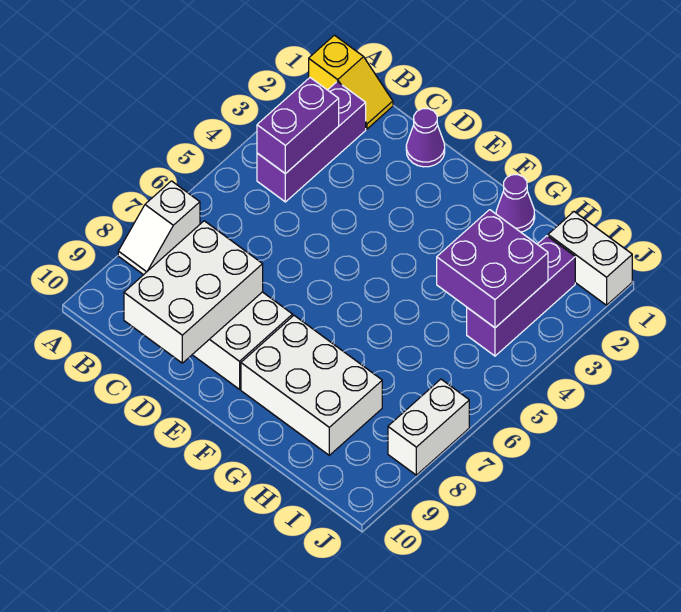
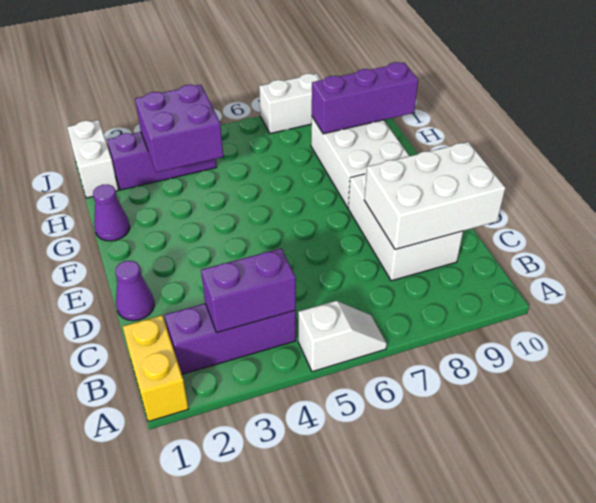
yellow 1x2 slope [309,35,393,129] -> yellow 1x2 brick [123,315,188,422]
white 1x2 slope [118,181,200,275] -> white 1x2 slope moved to [298,301,387,372]
none -> purple 1x3 brick [312,62,418,134]

